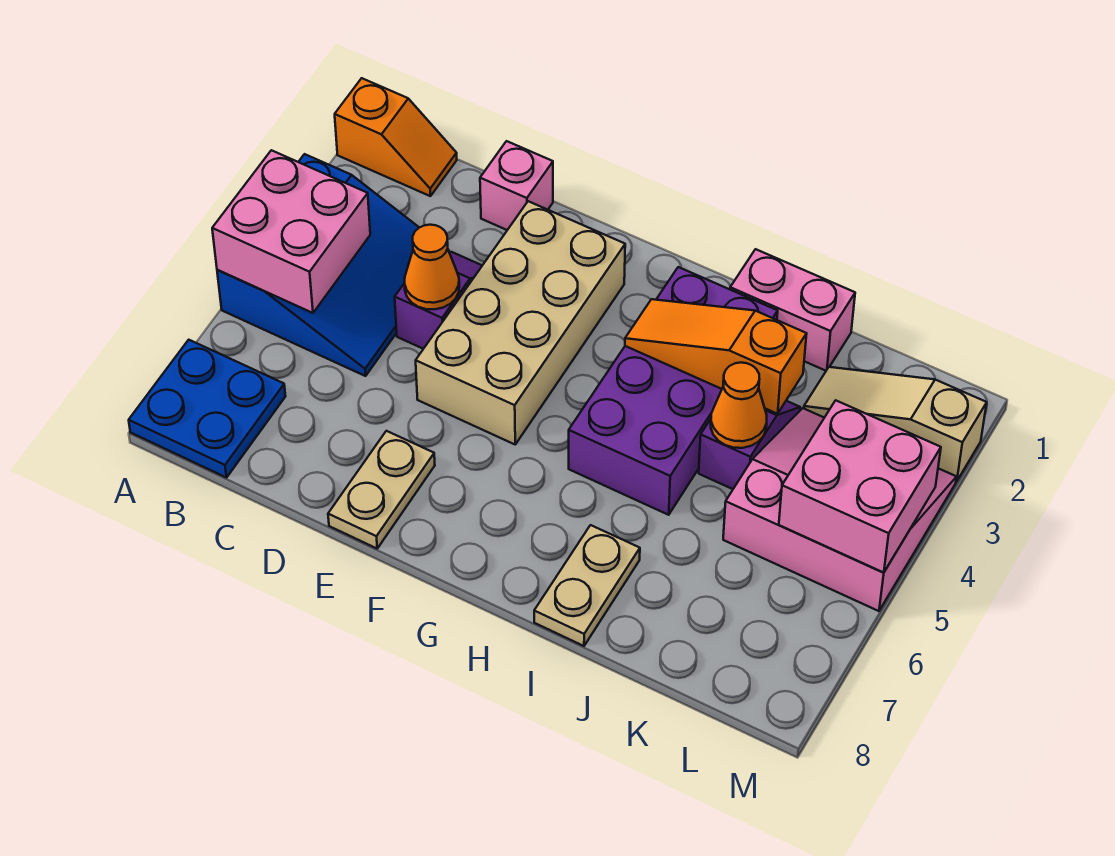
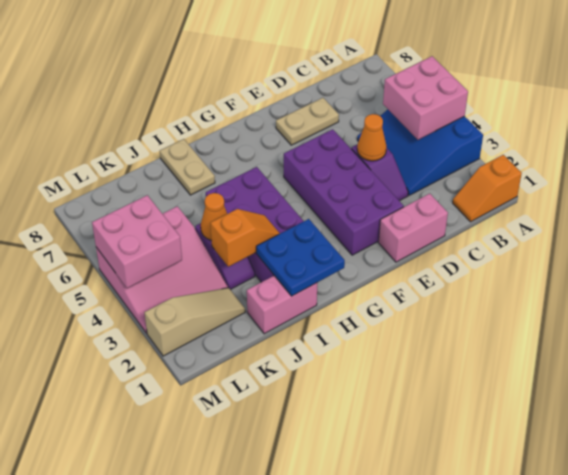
blue 2x2 plate [129,340,286,478] -> blue 2x2 plate moved to [256,219,345,296]
pink 1x1 brick [480,141,553,230] -> pink 1x2 brick [378,194,448,262]
tan 2x4 brick [416,201,625,444] -> purple 2x4 brick [284,129,404,255]
tan 1x2 plate [328,431,435,548] -> tan 1x2 plate turned to [276,98,339,145]
orange 1x3 slope [625,299,807,414] -> orange 1x2 slope [210,209,280,267]

